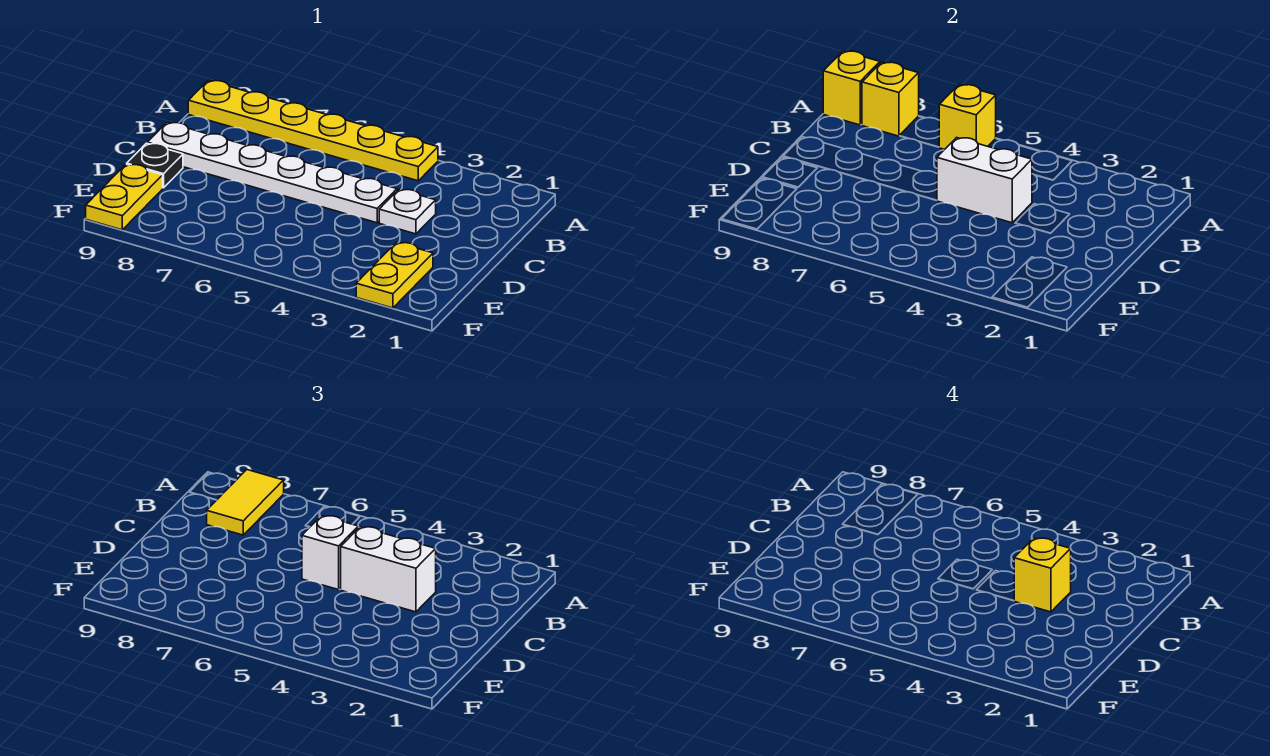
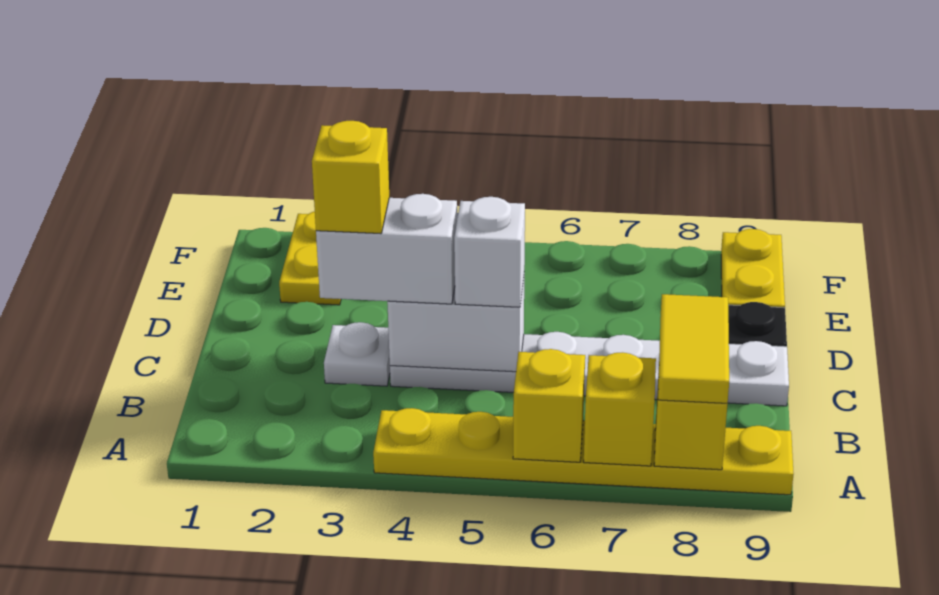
yellow 1x1 brick [823,51,880,125] -> yellow 1x1 brick moved to [584,352,656,466]

